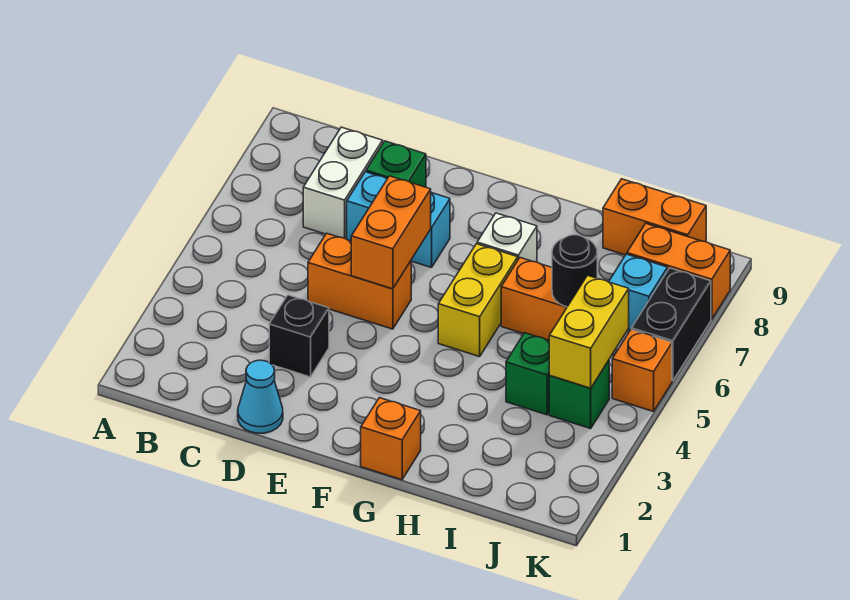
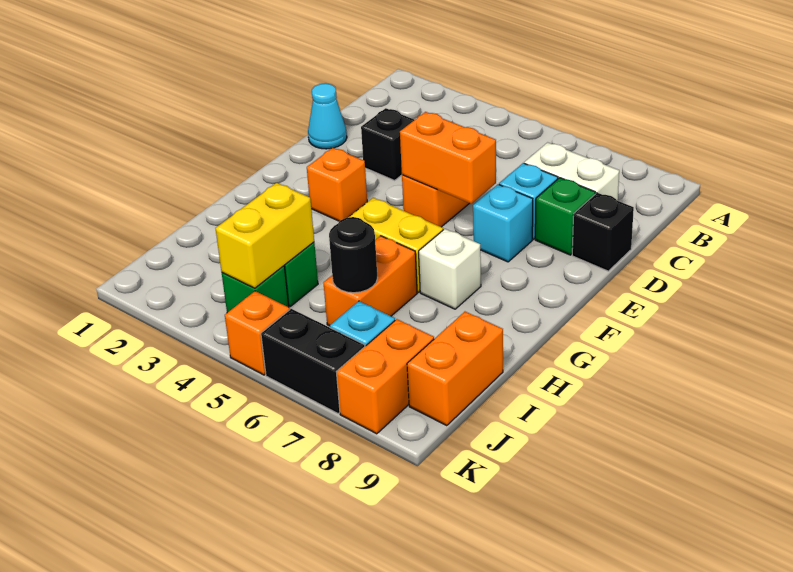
none -> black 1x1 brick [572,193,634,271]
orange 1x1 brick [361,398,421,480] -> orange 1x1 brick moved to [307,148,367,221]
yellow 1x2 brick [549,275,629,388] -> yellow 1x2 brick turned to [216,183,314,288]

